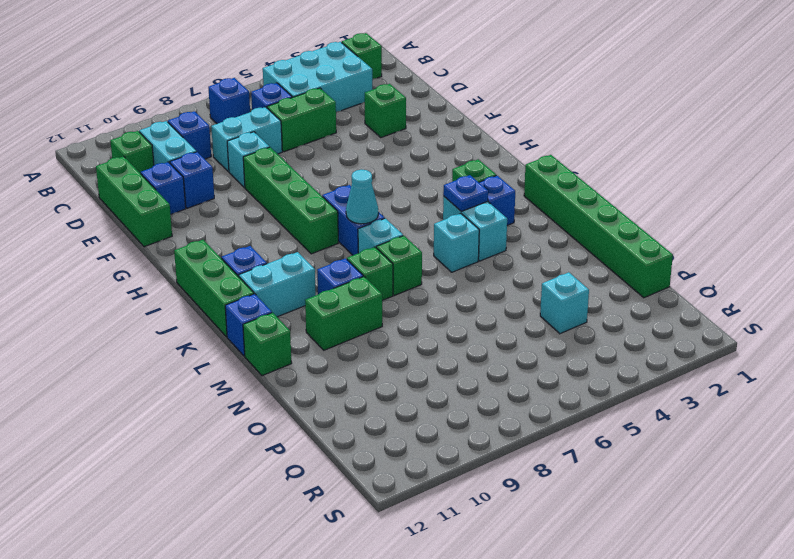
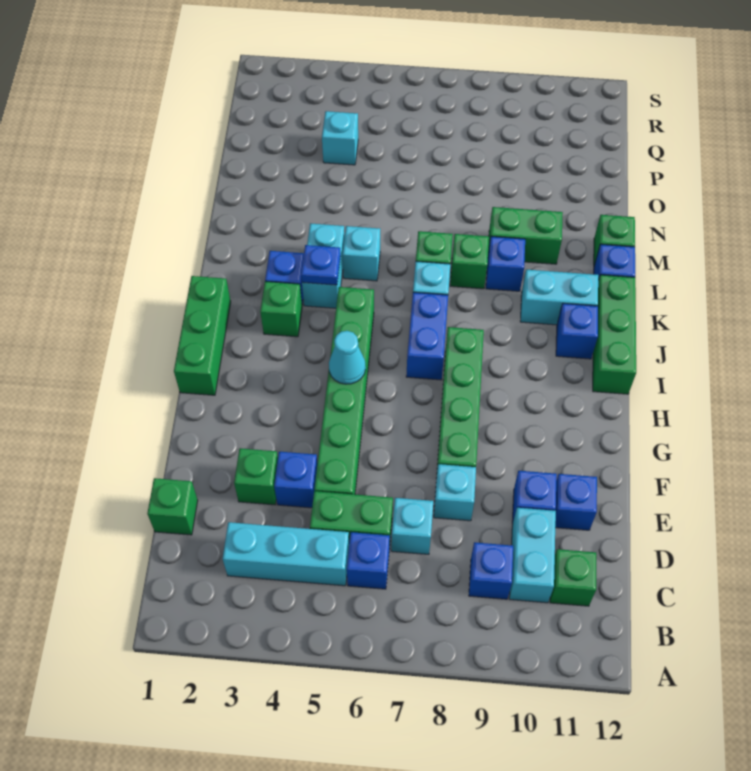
green 1x1 brick [342,33,382,79] -> green 1x1 brick moved to [147,478,198,535]
cyan 2x3 brick [263,42,372,112] -> cyan 1x3 brick [223,522,349,586]
blue 1x1 brick [208,78,250,124] -> blue 1x1 brick moved to [274,452,317,508]
cyan 1x2 brick [211,107,282,172] -> cyan 1x1 brick [391,498,433,554]
green 1x3 brick [96,156,172,247] -> green 1x3 brick moved to [174,276,231,395]
cyan 1x1 cone [346,170,378,224] -> cyan 1x1 cone moved to [329,331,366,384]
green 1x6 brick [524,155,673,298] -> green 1x6 brick moved to [314,287,374,494]

